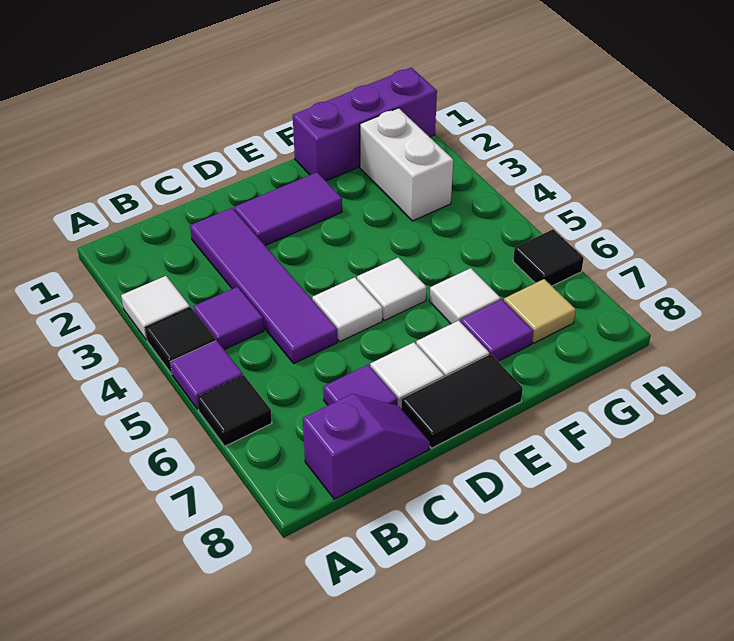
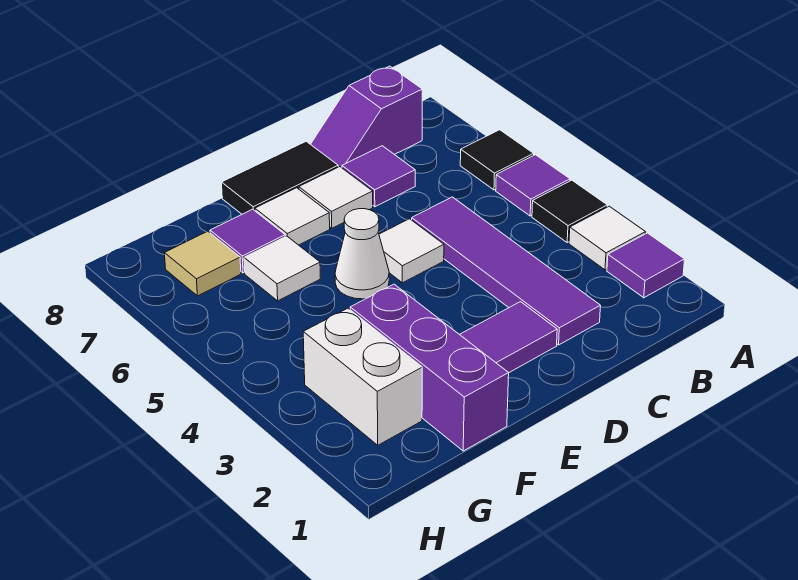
purple 1x1 tile [193,287,264,350] -> purple 1x1 tile moved to [607,233,685,298]
white 1x1 tile [357,257,427,320] -> white 1x1 cone [335,209,389,299]
purple 1x3 brick [293,68,437,181] -> purple 1x3 brick turned to [350,284,509,451]
black 1x1 tile [513,229,584,286] -> none

